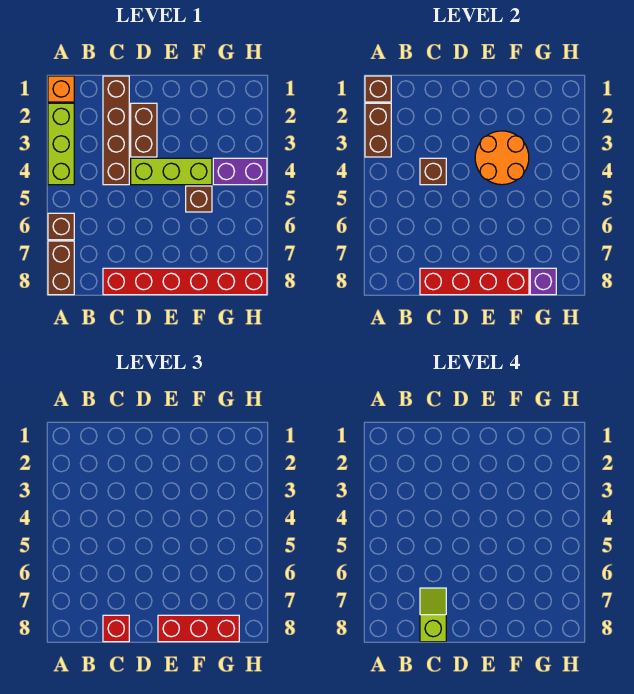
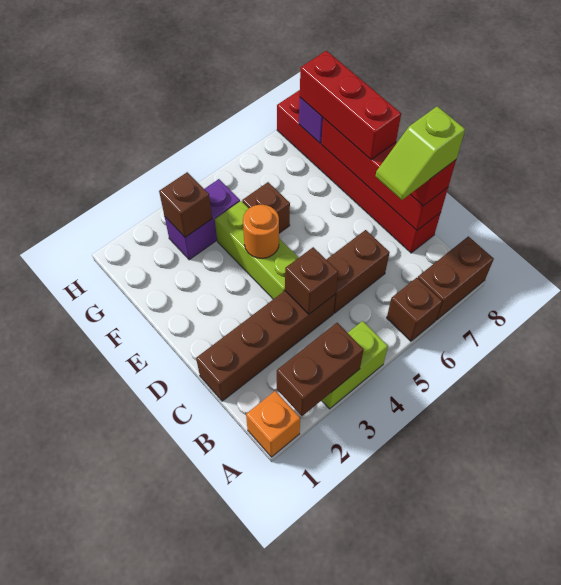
brown 1x1 brick [365,76,391,102] -> brown 1x1 brick moved to [159,172,212,237]
lime 1x3 brick [48,103,74,185] -> lime 1x2 brick [321,321,388,409]
brown 1x2 brick [131,103,157,157] -> brown 1x2 brick moved to [326,230,390,313]
orange 2x2 round brick [475,131,529,185] -> orange 1x1 round brick [243,205,279,258]
purple 1x2 brick [213,158,267,185] -> purple 1x2 brick turned to [164,179,240,260]

